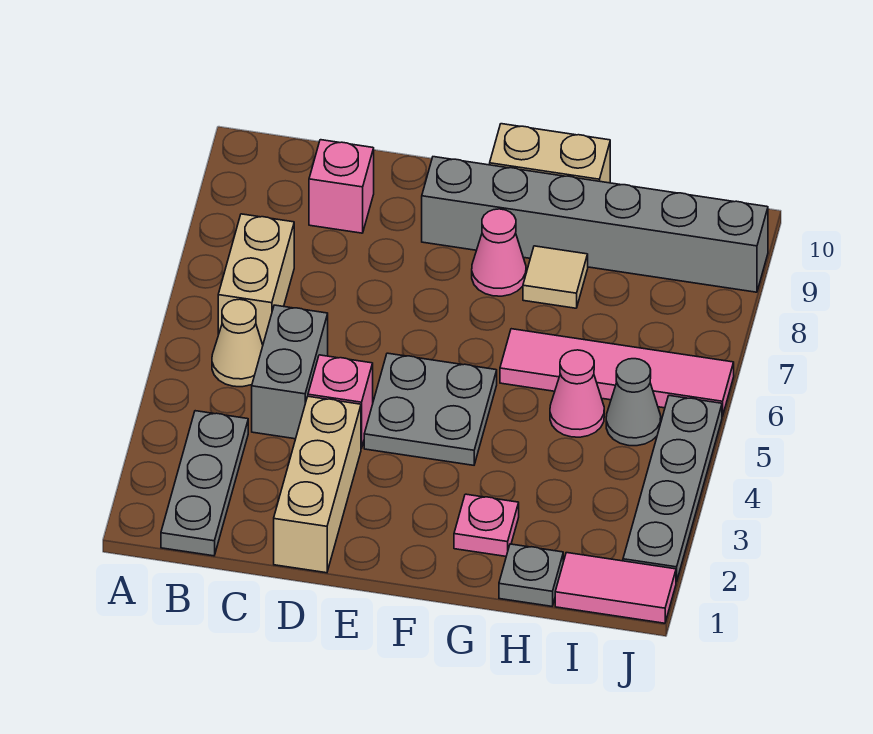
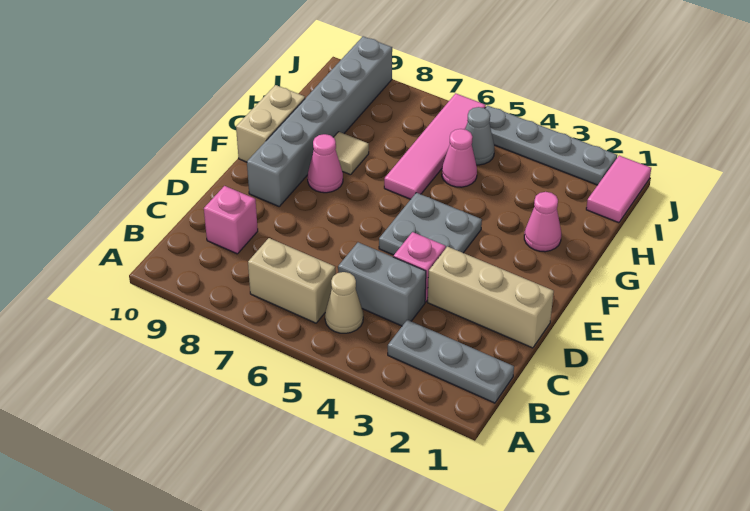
pink 1x1 plate [454,494,519,556] -> pink 1x1 cone [524,192,561,252]
grey 1x1 plate [499,544,563,606] -> none

